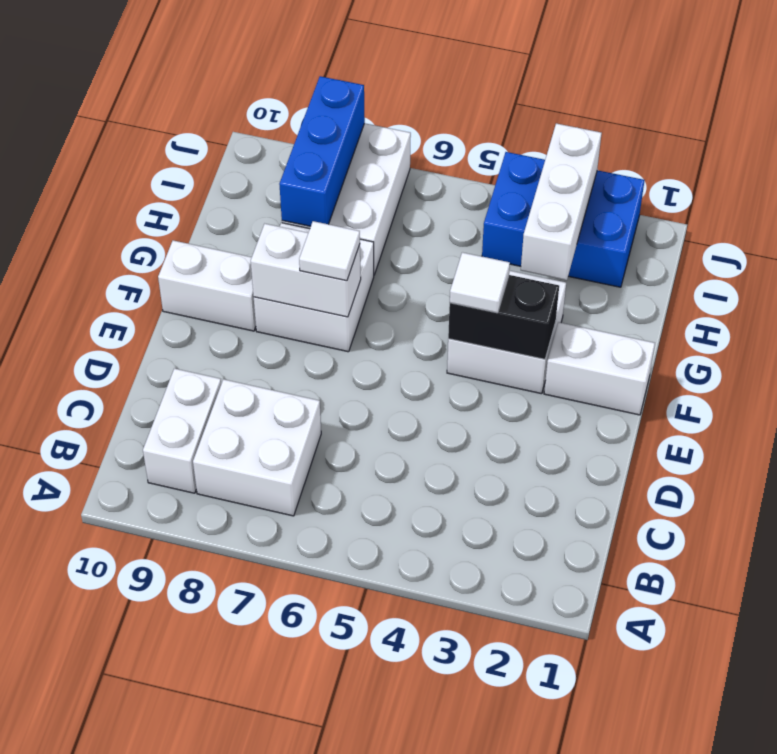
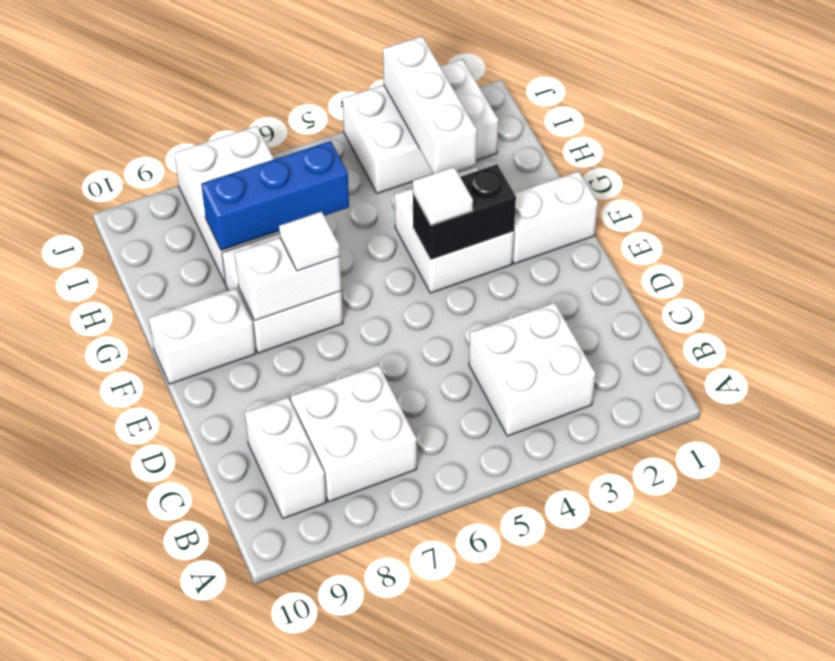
none -> white 2x2 brick [469,303,596,436]
blue 1x3 brick [279,76,365,226] -> blue 1x3 brick turned to [201,141,349,250]
blue 2x3 brick [482,152,645,287] -> white 2x3 brick [342,59,498,194]

